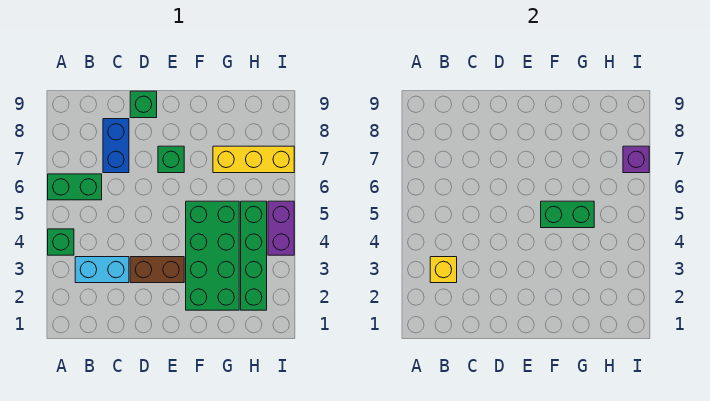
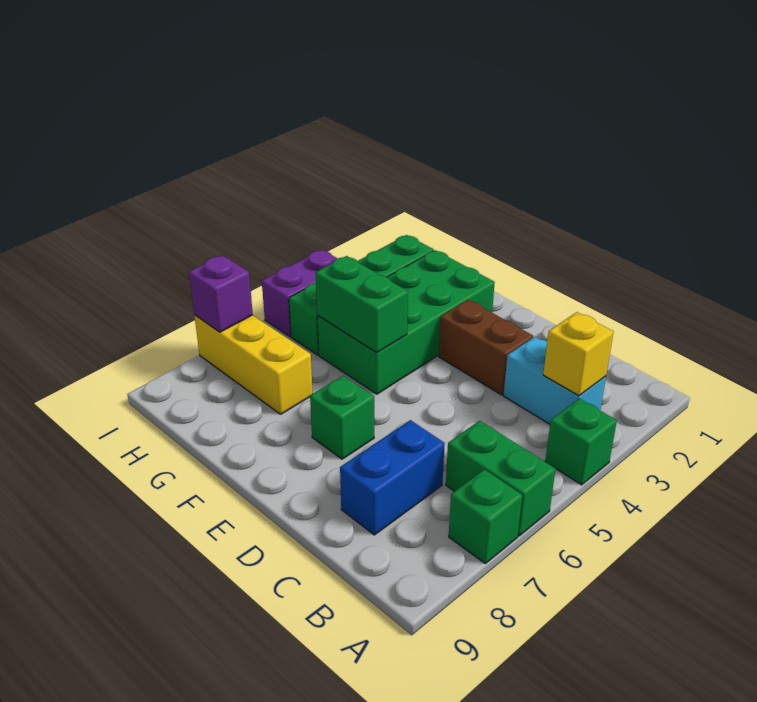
green 1x1 brick [130,91,157,118] -> green 1x1 brick moved to [449,469,522,563]

